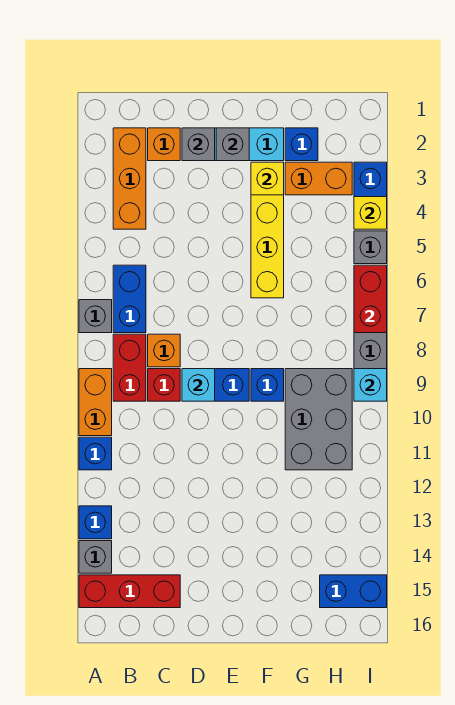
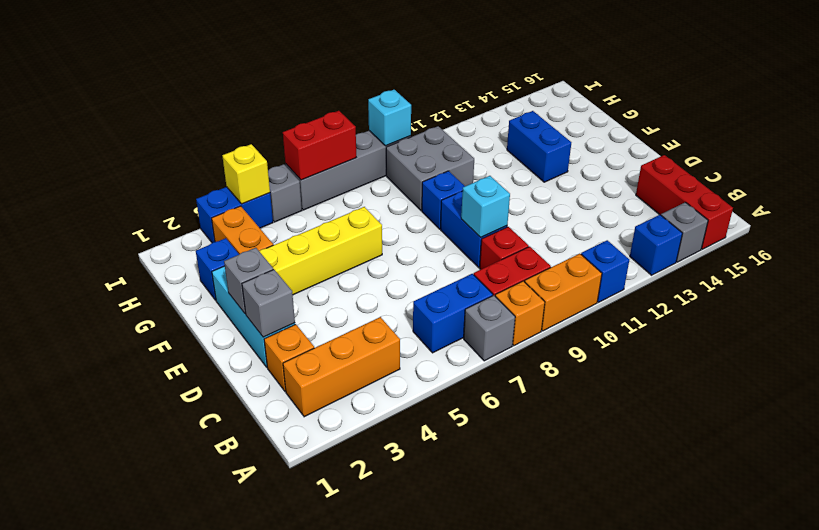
orange 1x1 brick [148,334,180,367] -> orange 1x1 brick moved to [495,281,545,346]
yellow 1x1 brick [251,162,284,195] -> none
grey 2x3 brick [285,369,352,470] -> grey 2x2 brick [386,126,474,211]
blue 1x2 brick [320,575,387,608] -> blue 1x2 brick moved to [507,111,571,182]

